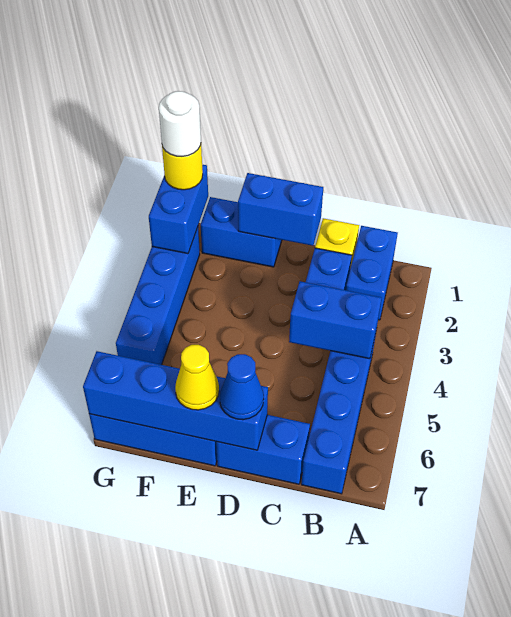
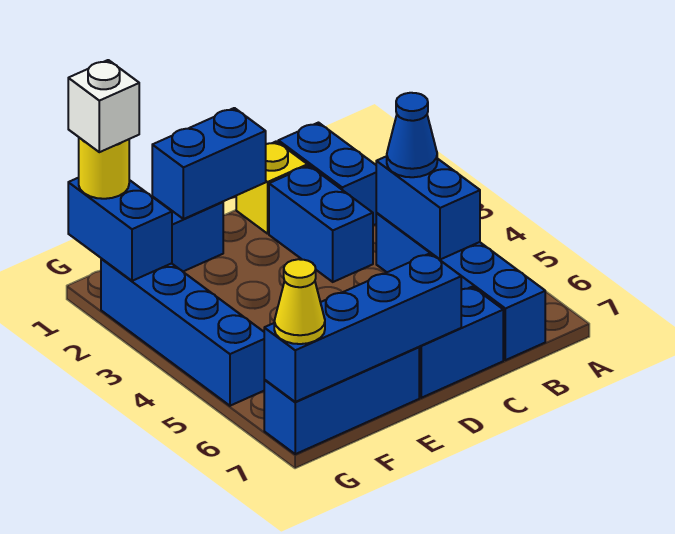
blue 1x2 brick [289,281,382,359] -> blue 1x2 brick turned to [376,156,480,260]
blue 1x1 cone [220,354,264,420] -> blue 1x1 cone moved to [387,93,437,177]
yellow 1x1 cone [175,345,219,410] -> yellow 1x1 cone moved to [274,259,325,344]
white 1x1 round brick [159,91,201,156] -> white 1x1 brick [68,60,139,152]

